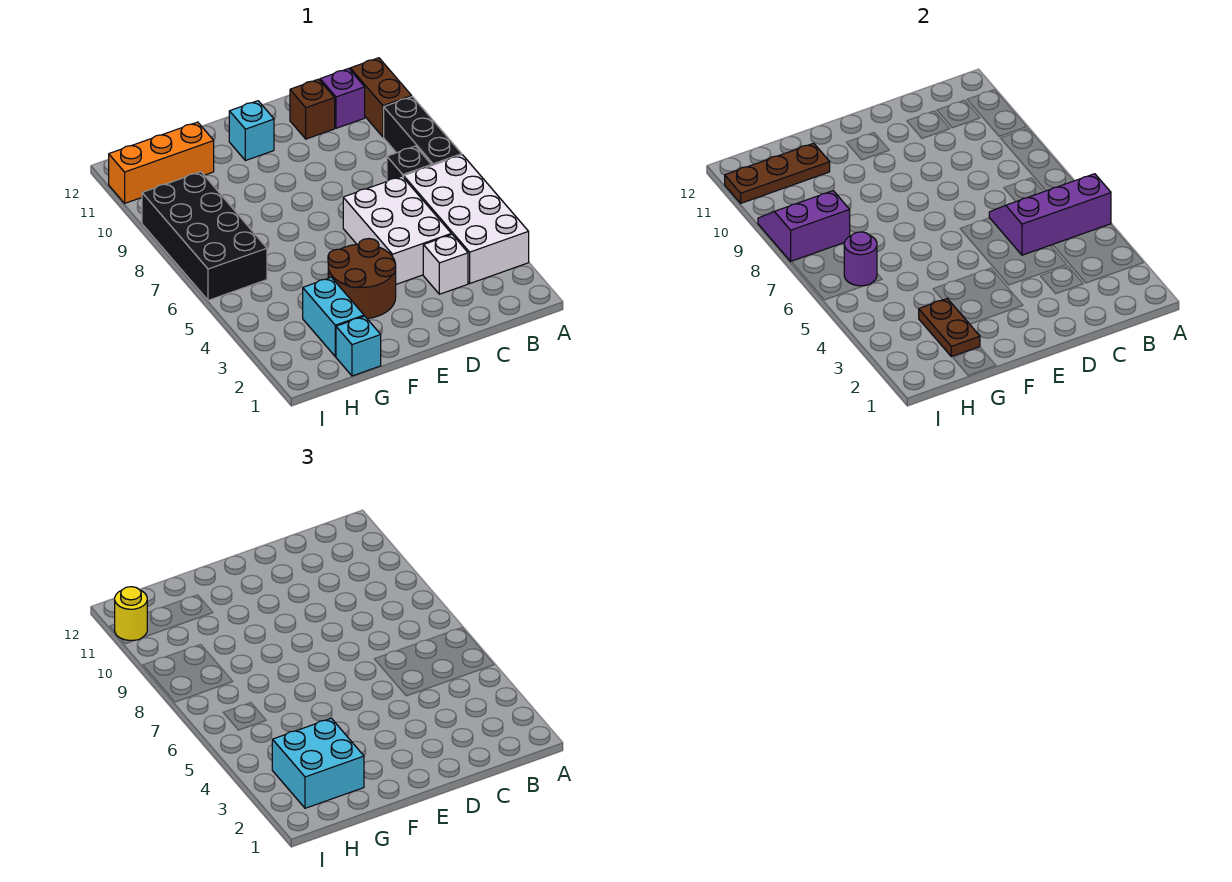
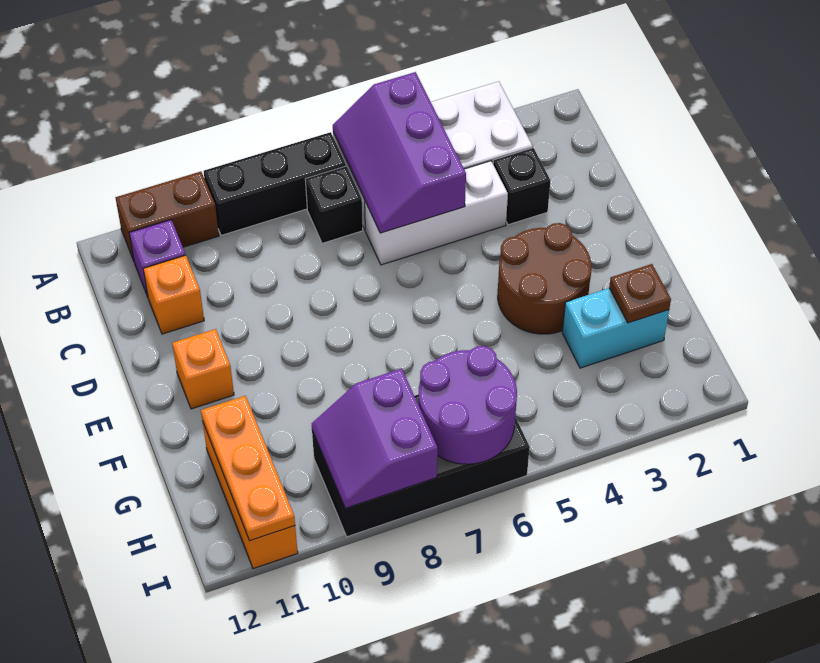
white 1x1 brick [423,234,468,294] -> black 1x1 brick [493,148,550,225]
white 2x3 brick [343,176,451,284] -> white 1x3 brick [365,161,508,265]
brown 1x1 brick [290,79,335,139] -> orange 1x1 brick [143,255,204,334]
cyan 1x1 brick [229,101,274,161] -> orange 1x1 brick [172,329,234,409]
cyan 1x1 brick [336,316,381,376] -> none
brown 1x2 plate [919,299,980,357] -> brown 1x1 plate [609,264,671,323]
cyan 2x2 brick [272,718,364,808] -> none
brown 1x3 plate [725,143,830,203] -> orange 1x3 plate [201,396,295,541]
purple 1x1 round brick [844,232,877,286] -> purple 2x2 round brick [419,346,517,464]
yellow 1x1 round brick [115,587,147,640] -> none

